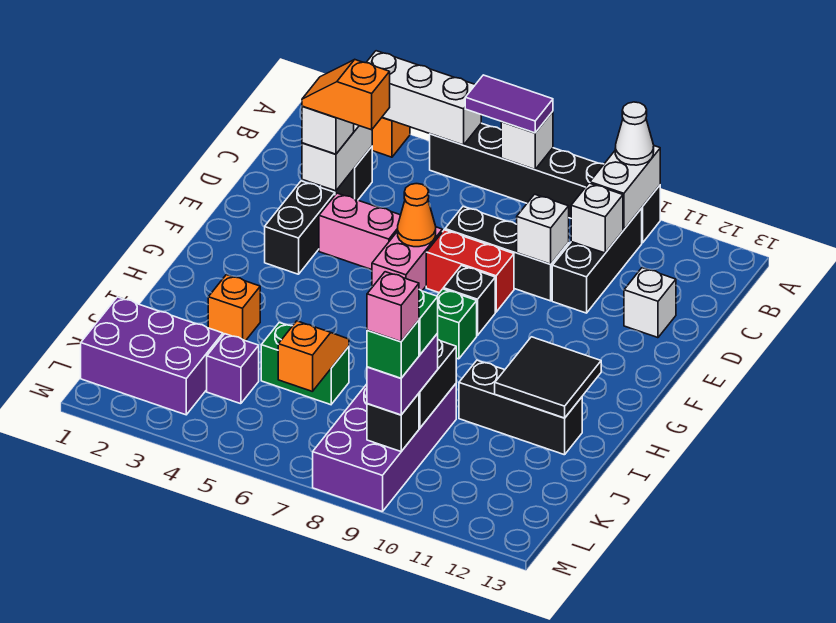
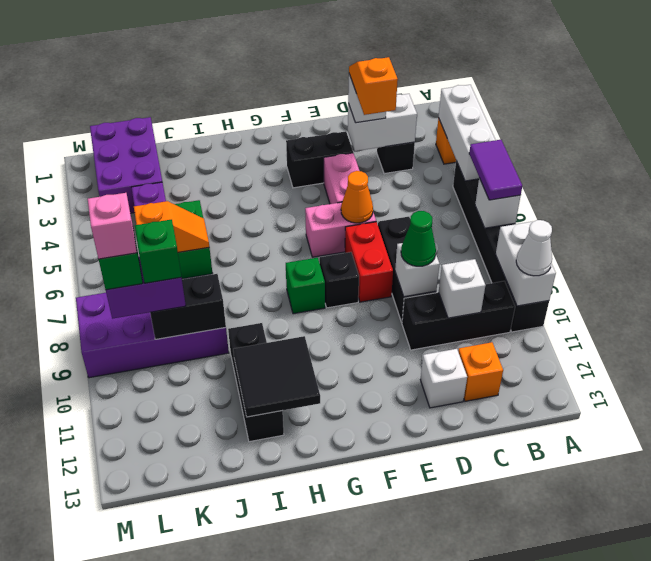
white 1x2 brick [590,146,660,230] -> white 1x2 brick turned to [496,222,556,306]
none -> green 1x1 cone [401,211,436,266]
orange 1x1 brick [208,275,260,341] -> orange 1x1 brick moved to [458,342,503,401]
black 1x1 brick [367,394,419,452] -> none

